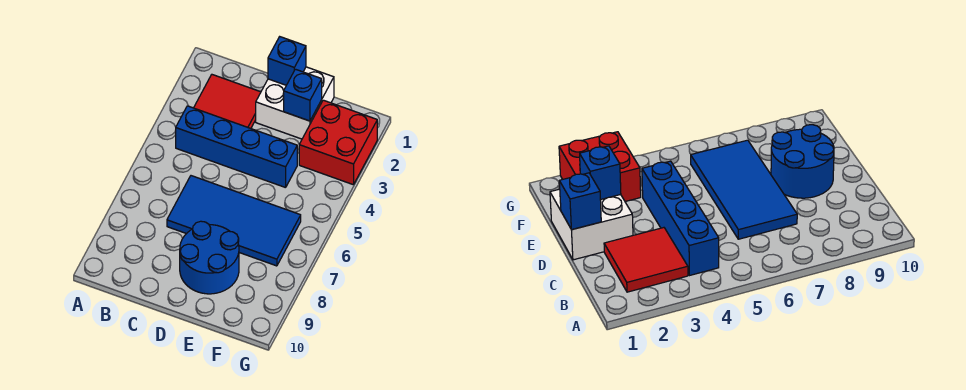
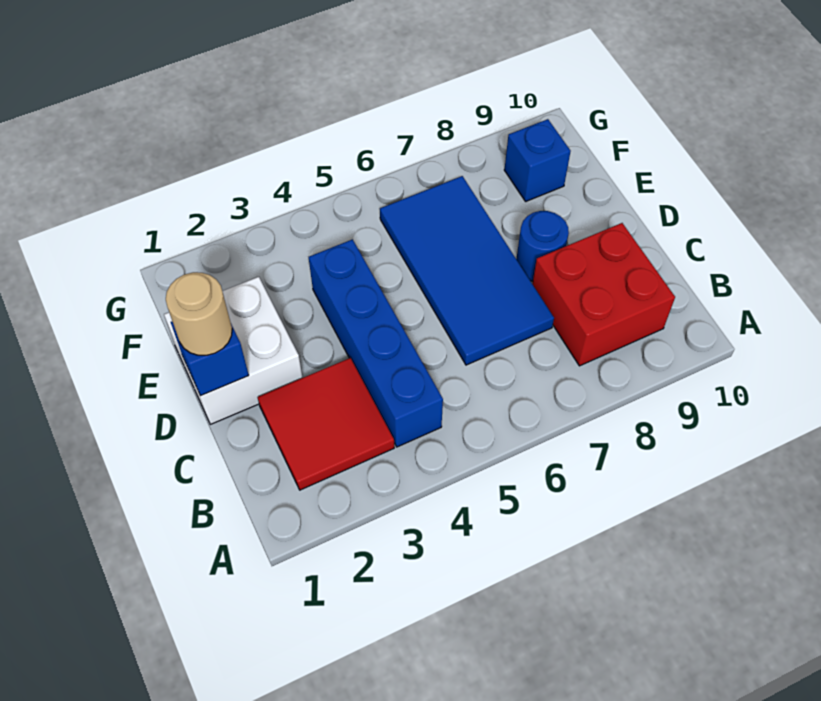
none -> tan 1x1 round brick [166,272,232,355]
blue 2x2 round brick [180,221,239,294] -> blue 1x1 round brick [516,211,569,282]
blue 1x1 brick [284,69,322,121] -> blue 1x1 brick moved to [504,119,571,201]
red 2x2 brick [299,100,377,185] -> red 2x2 brick moved to [532,223,675,366]

